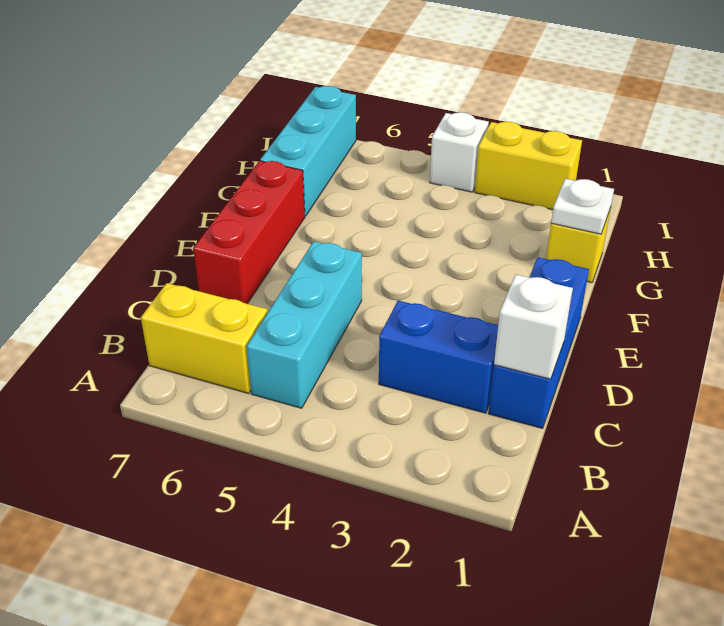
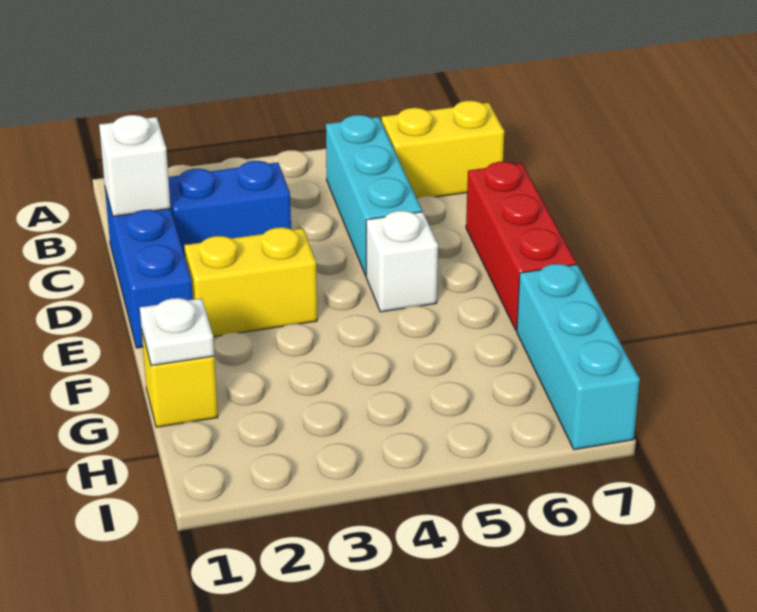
yellow 1x2 brick [475,122,582,210] -> yellow 1x2 brick moved to [184,227,317,337]
white 1x1 brick [430,112,489,192] -> white 1x1 brick moved to [366,211,438,312]

